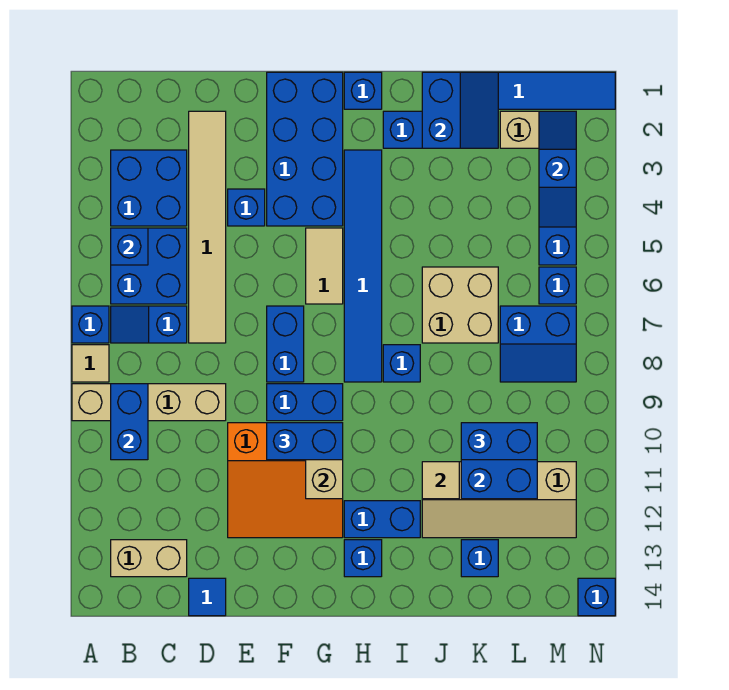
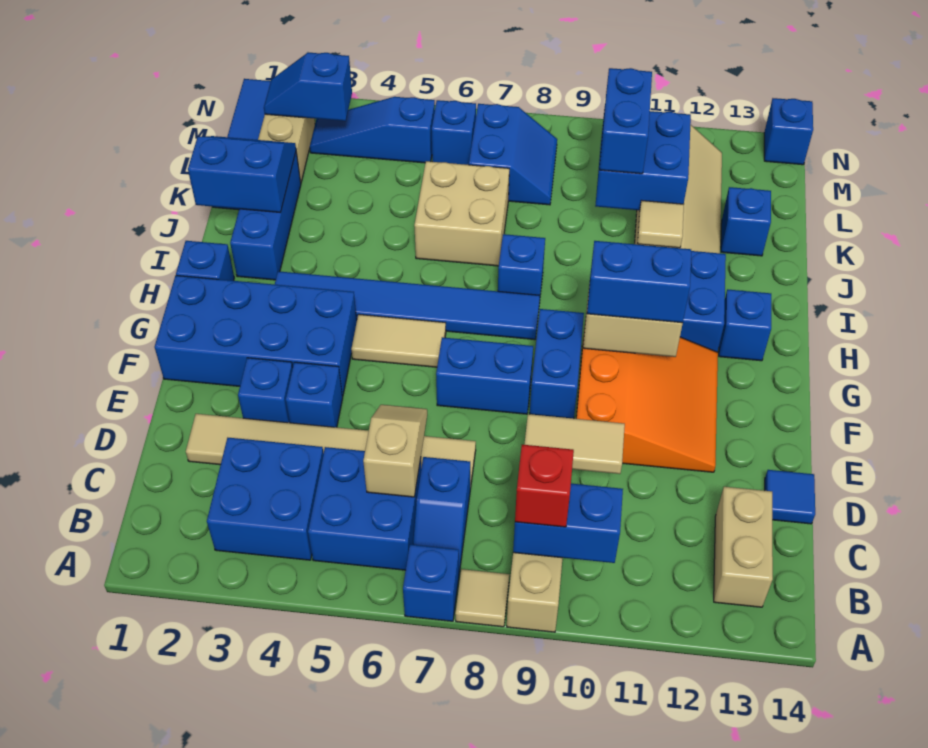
blue 1x1 brick [111,228,148,265] -> blue 1x1 brick moved to [238,358,293,423]
none -> red 1x1 brick [515,445,574,527]
none -> tan 1x2 slope [363,405,427,497]
none -> tan 1x2 tile [524,414,625,474]
blue 1x2 brick [267,423,343,460] -> blue 1x2 brick turned to [587,241,691,323]

